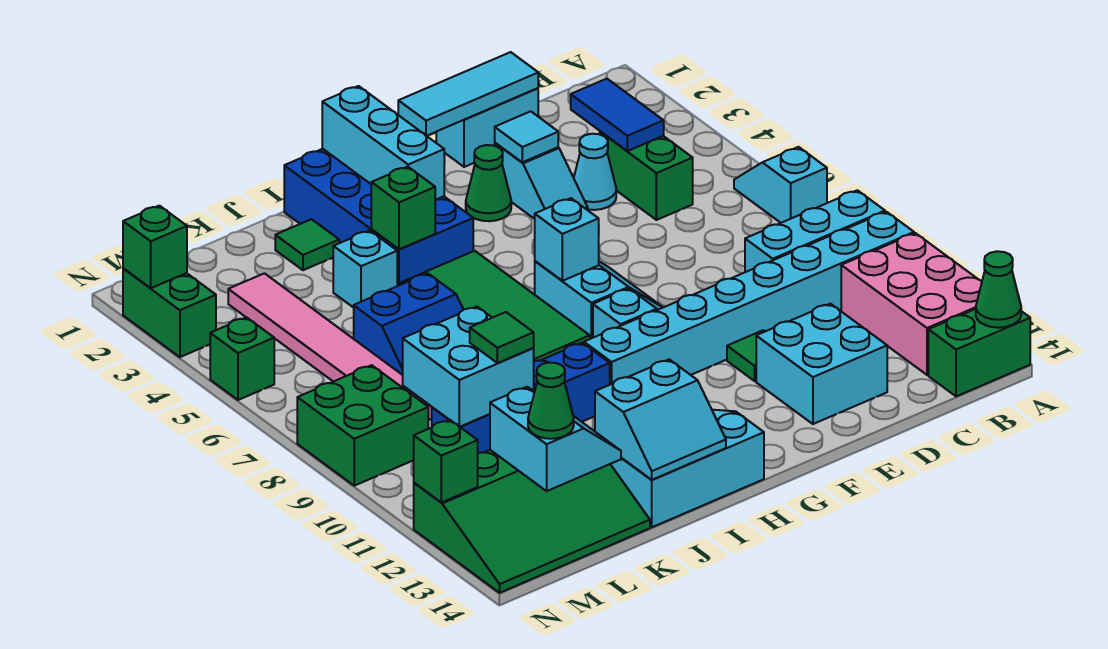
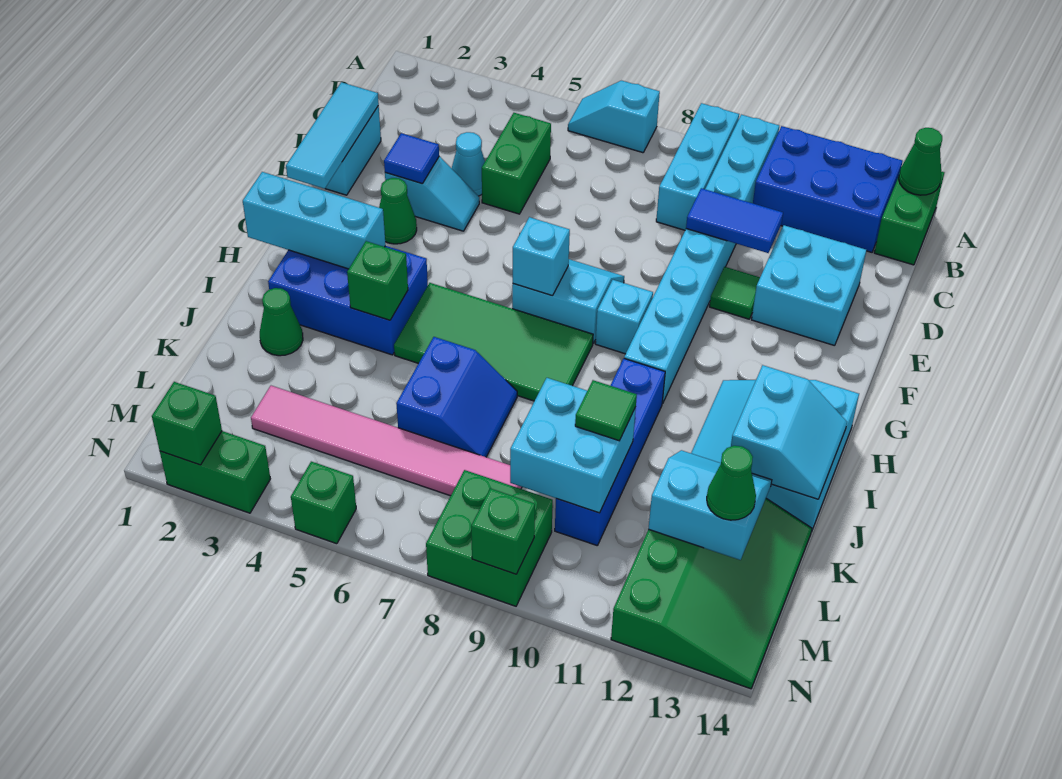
pink 2x3 brick [841,233,982,375] -> blue 2x3 brick [753,126,902,252]
blue 1x2 tile [571,79,664,151] -> blue 1x2 tile moved to [686,188,783,253]
green 1x2 brick [600,131,693,220] -> green 1x2 brick turned to [482,113,551,214]
cyan 1x1 tile [495,111,558,162] -> blue 1x1 tile [384,133,439,184]
blue 2x4 brick [284,149,473,286] -> blue 2x3 brick [268,246,428,355]
green 1x1 tile [275,219,339,270] -> green 1x1 cone [260,288,303,356]
cyan 1x1 brick [333,230,397,308] -> none
green 1x1 brick [414,420,478,502] -> green 1x1 brick moved to [471,488,535,574]

